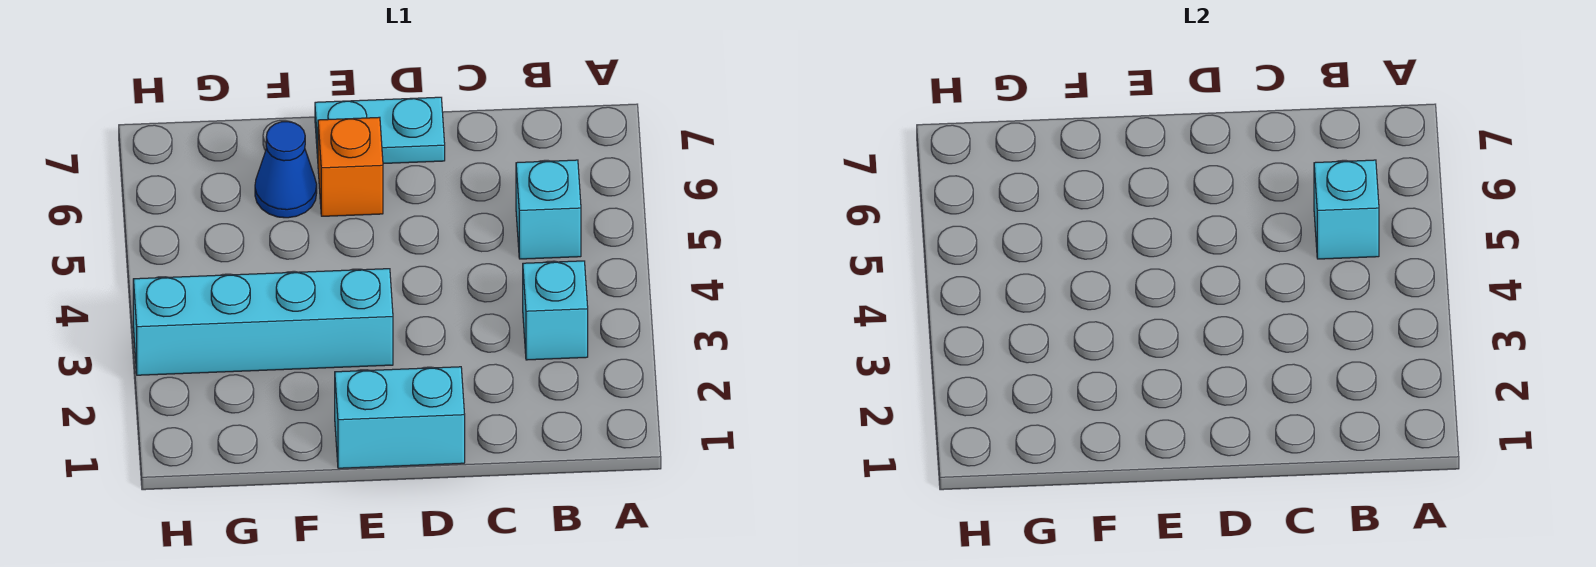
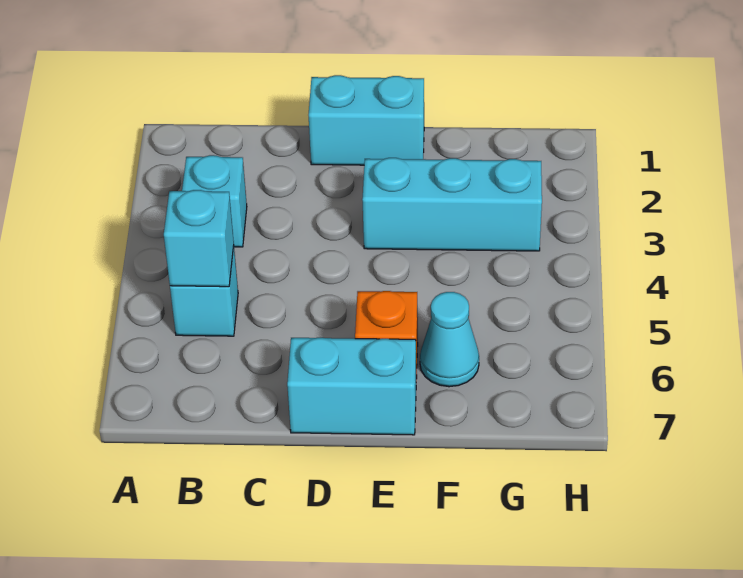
cyan 1x2 plate [315,97,445,164] -> cyan 1x2 brick [287,338,416,435]
cyan 1x4 brick [133,269,393,375] -> cyan 1x3 brick [362,158,542,251]
blue 1x1 cone [255,122,317,218] -> cyan 1x1 cone [420,292,479,387]

